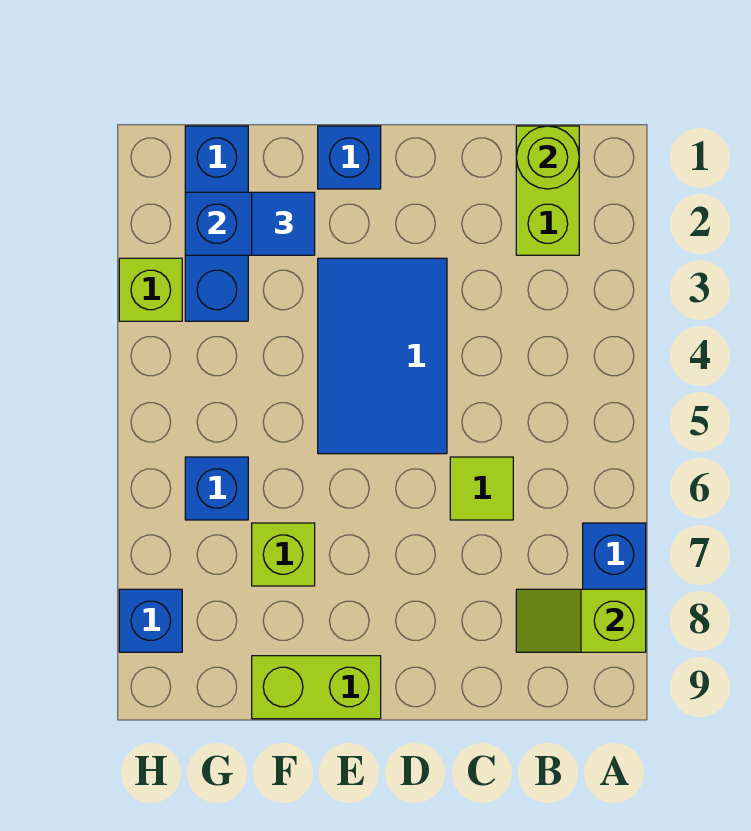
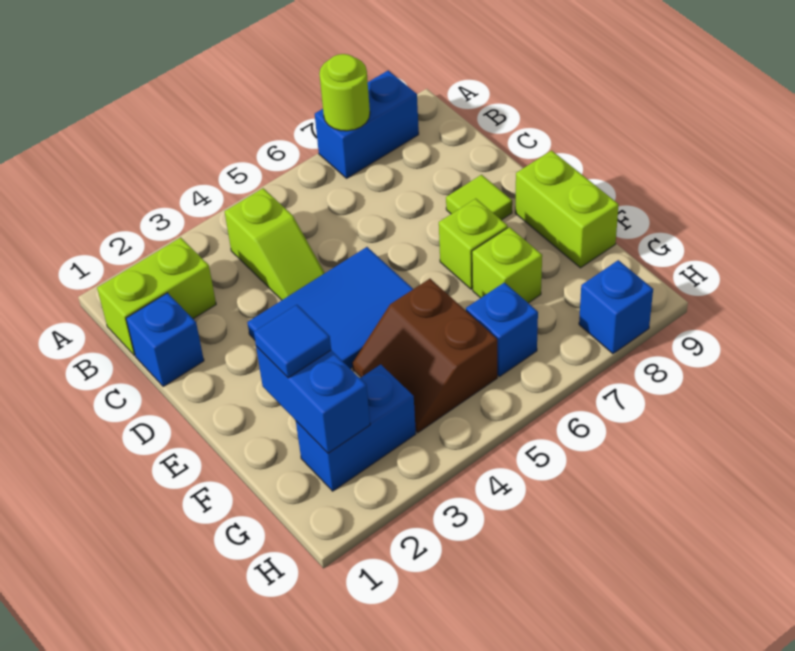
lime 1x2 slope [516,589,646,652] -> lime 1x2 slope moved to [225,188,325,300]
lime 1x1 round brick [516,126,579,189] -> lime 1x1 round brick moved to [319,54,370,131]
lime 1x1 tile [450,457,513,520] -> lime 1x1 tile moved to [446,175,512,220]
blue 1x1 brick [318,126,381,189] -> blue 1x1 brick moved to [126,293,204,387]
none -> brown 2x2 slope [352,279,497,433]
blue 1x3 brick [185,126,248,321] -> blue 1x2 brick [296,365,416,491]
lime 1x1 brick [119,258,182,321] -> lime 1x1 brick moved to [439,199,508,289]

